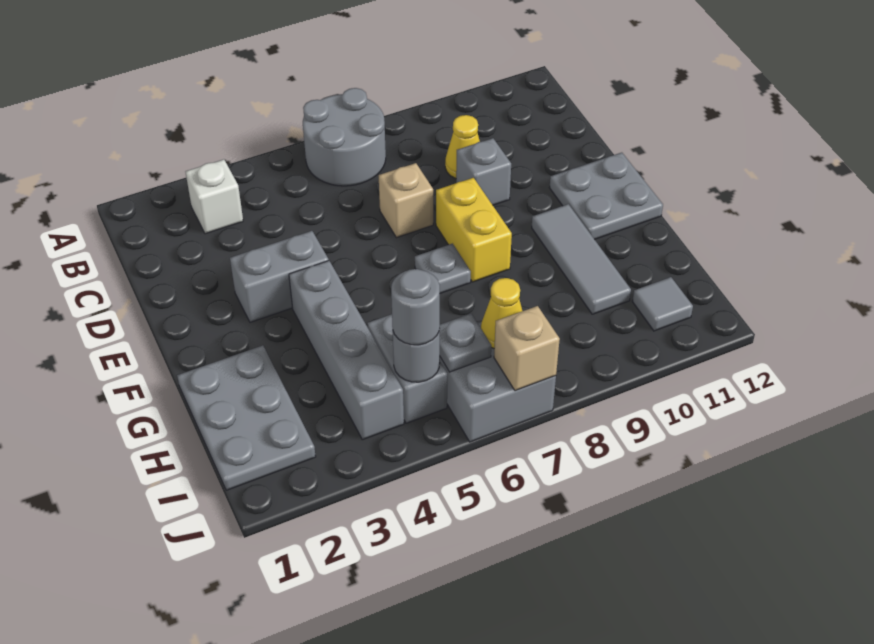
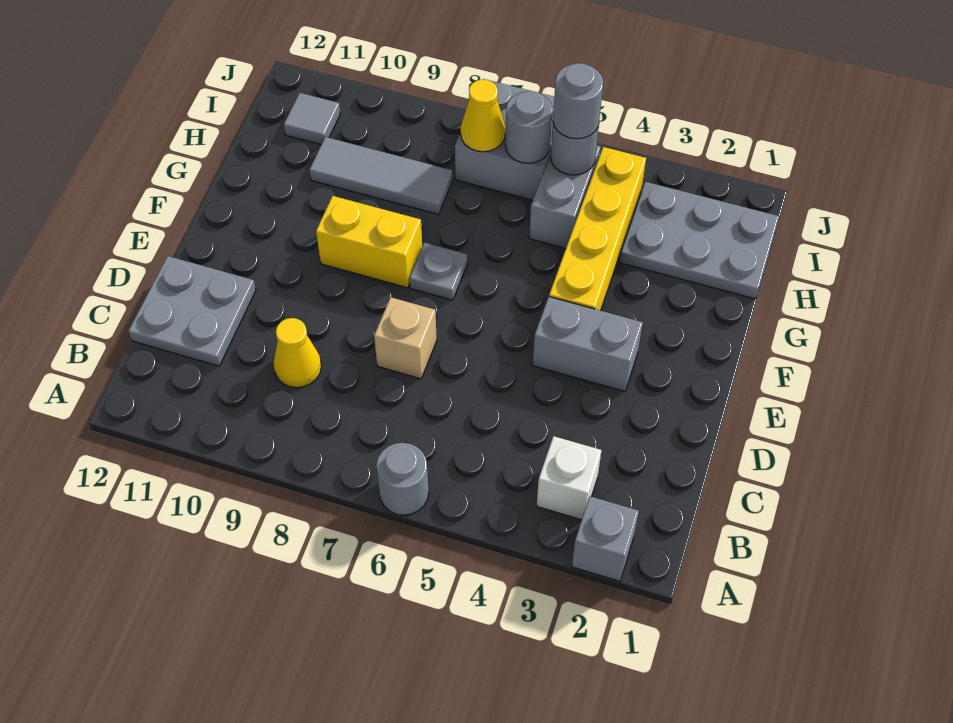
grey 2x2 round brick [303,88,386,186] -> grey 1x1 round brick [376,443,429,515]
grey 1x1 brick [456,138,511,205] -> grey 1x1 brick moved to [572,496,639,581]
yellow 1x2 brick [436,178,512,282] -> yellow 1x2 brick turned to [316,196,422,288]
grey 2x2 plate [549,153,663,239] -> grey 2x2 plate moved to [128,256,256,366]
grey 1x4 brick [289,261,404,440] -> yellow 1x4 brick [549,147,646,311]
grey 1x3 tile [532,204,631,314] -> grey 1x3 tile turned to [310,137,453,214]
grey 2x3 plate [177,345,316,490] -> grey 2x3 plate turned to [620,182,779,299]
grey 1x1 plate [440,314,491,372] -> grey 1x1 round brick [505,91,552,163]
tan 1x1 brick [494,306,560,391] -> none

